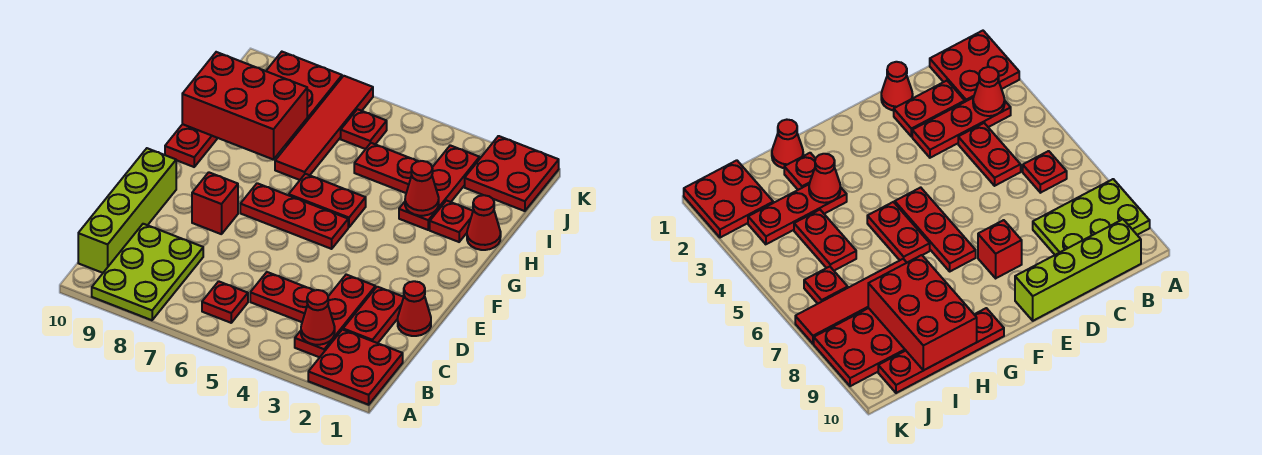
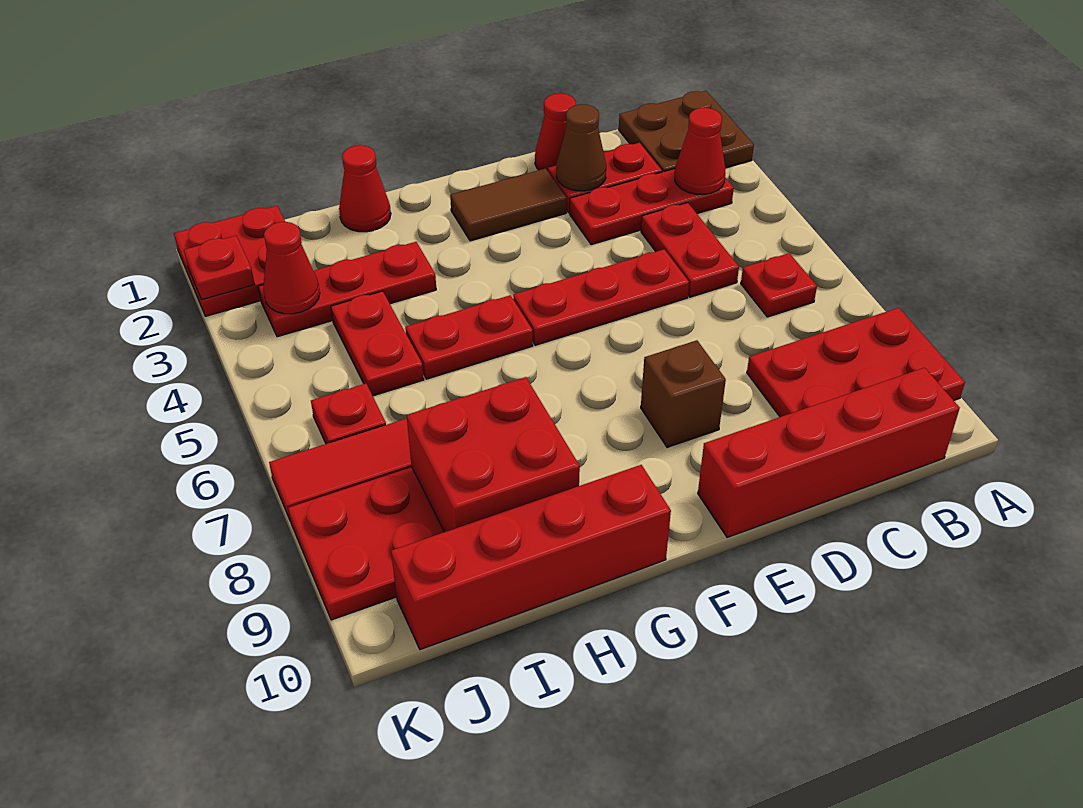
red 2x2 plate [308,330,403,405] -> brown 2x2 plate [619,91,754,172]
lime 2x3 plate [92,224,203,320] -> red 2x3 plate [747,308,965,417]
lime 1x4 brick [78,148,176,273] -> red 1x4 brick [698,368,960,537]
none -> brown 1x1 cone [556,104,606,191]
none -> brown 1x2 tile [450,169,566,241]
red 1x1 brick [192,172,238,234] -> brown 1x1 brick [641,340,726,447]
red 1x3 plate [240,183,348,249] -> red 1x3 plate turned to [513,249,689,345]
red 1x2 plate [289,174,366,227] -> red 1x2 plate turned to [405,295,533,379]
red 1x4 plate [165,124,218,167] -> red 1x4 brick [391,465,671,650]
red 1x1 plate [430,201,473,242] -> red 1x1 plate moved to [184,236,255,300]
red 1x1 cone [405,161,439,216] -> red 1x1 cone moved to [263,222,320,314]
red 2x3 brick [182,52,307,160] -> red 2x2 brick [407,377,580,532]

